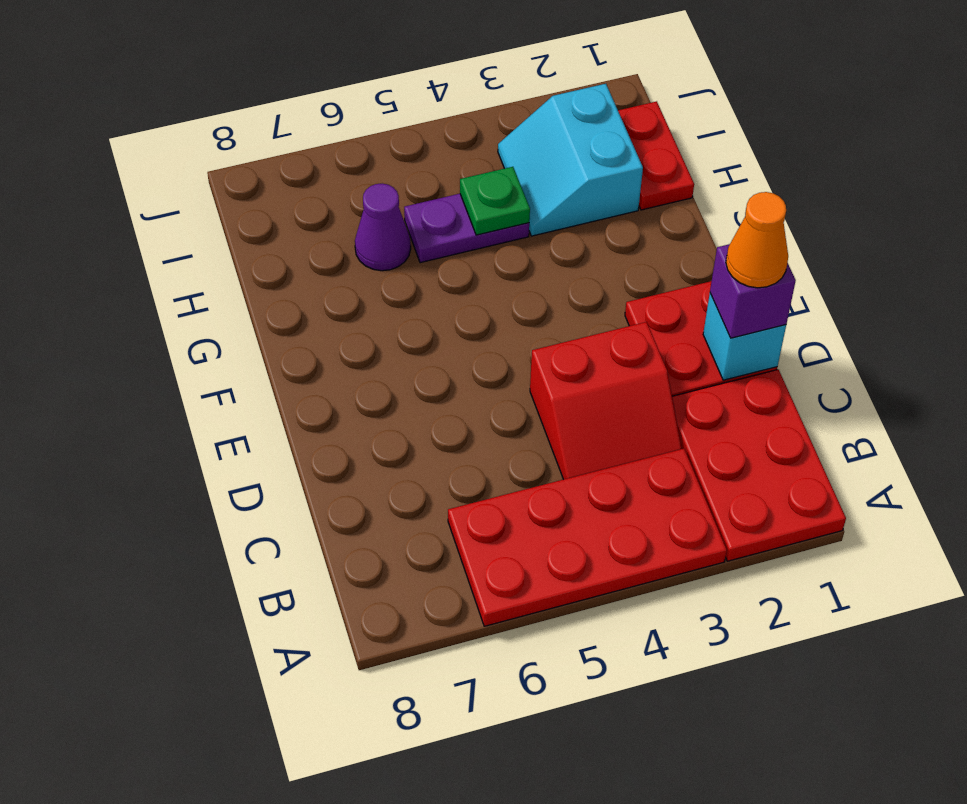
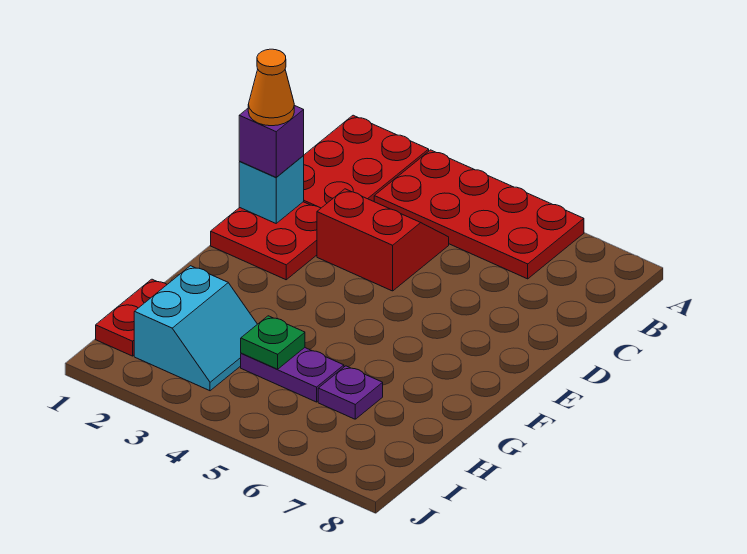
purple 1x1 cone [355,184,411,271] -> purple 1x1 plate [318,366,383,419]

